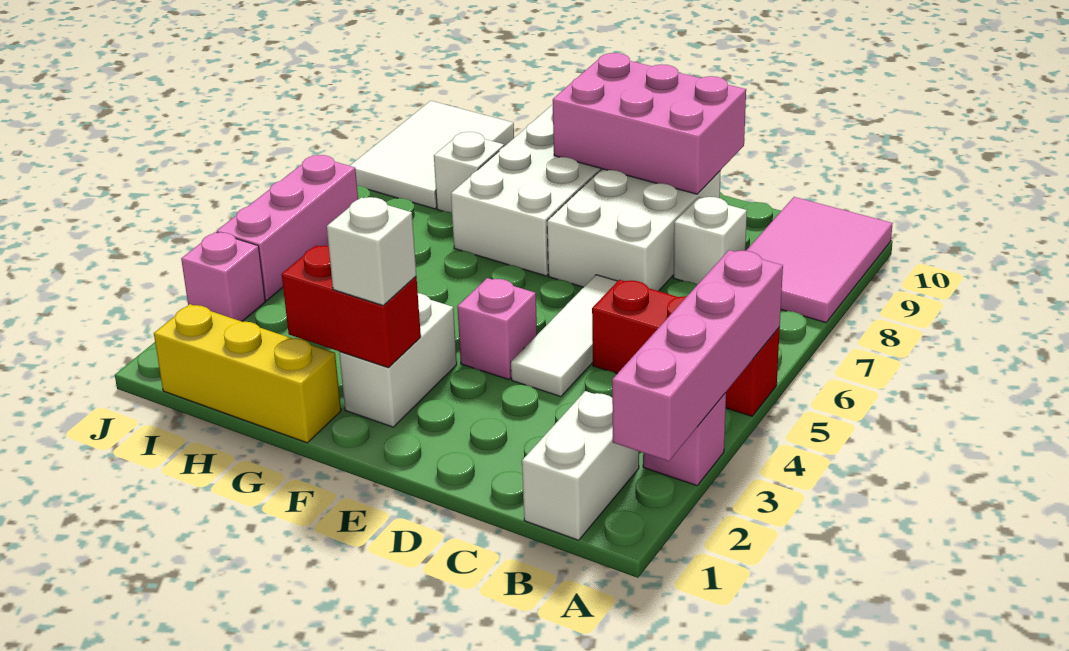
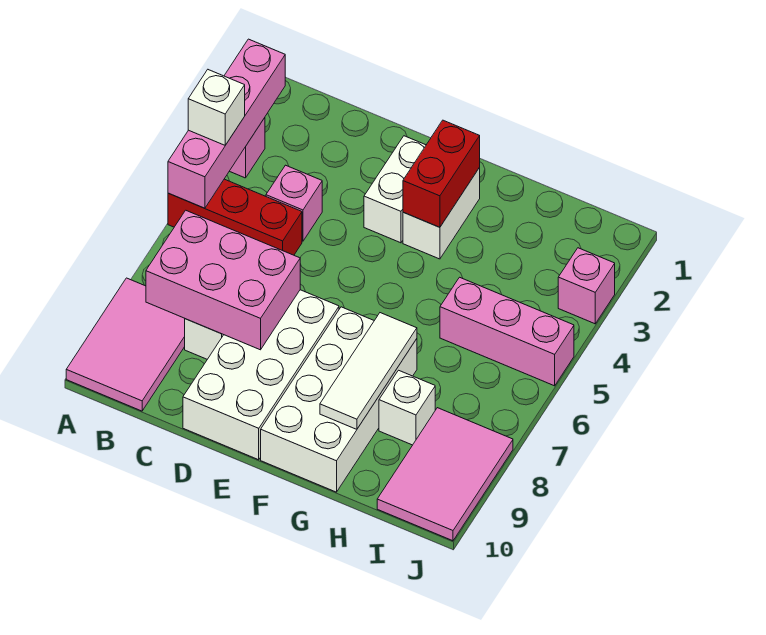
white 1x2 brick [522,391,639,540] -> white 1x2 brick moved to [364,136,426,243]
white 1x3 tile [511,275,617,397] -> white 1x3 tile moved to [320,313,417,429]
white 2x3 brick [547,169,720,291] -> white 2x4 brick [183,290,339,460]
pink 2x3 brick [553,53,746,194] -> pink 2x3 brick moved to [146,210,300,350]
pink 1x1 brick [457,278,537,380] -> pink 1x1 brick moved to [266,165,322,241]
red 1x2 brick [282,245,421,368] -> red 1x2 brick turned to [403,120,480,227]
white 1x1 brick [327,197,416,305] -> white 1x1 brick moved to [188,70,245,145]
yellow 1x3 brick [154,304,341,443] -> none
white 2x3 tile [350,101,514,209] -> pink 2x3 tile [377,408,513,541]
pink 1x3 brick [217,155,358,301] -> pink 1x3 brick turned to [440,277,574,386]

